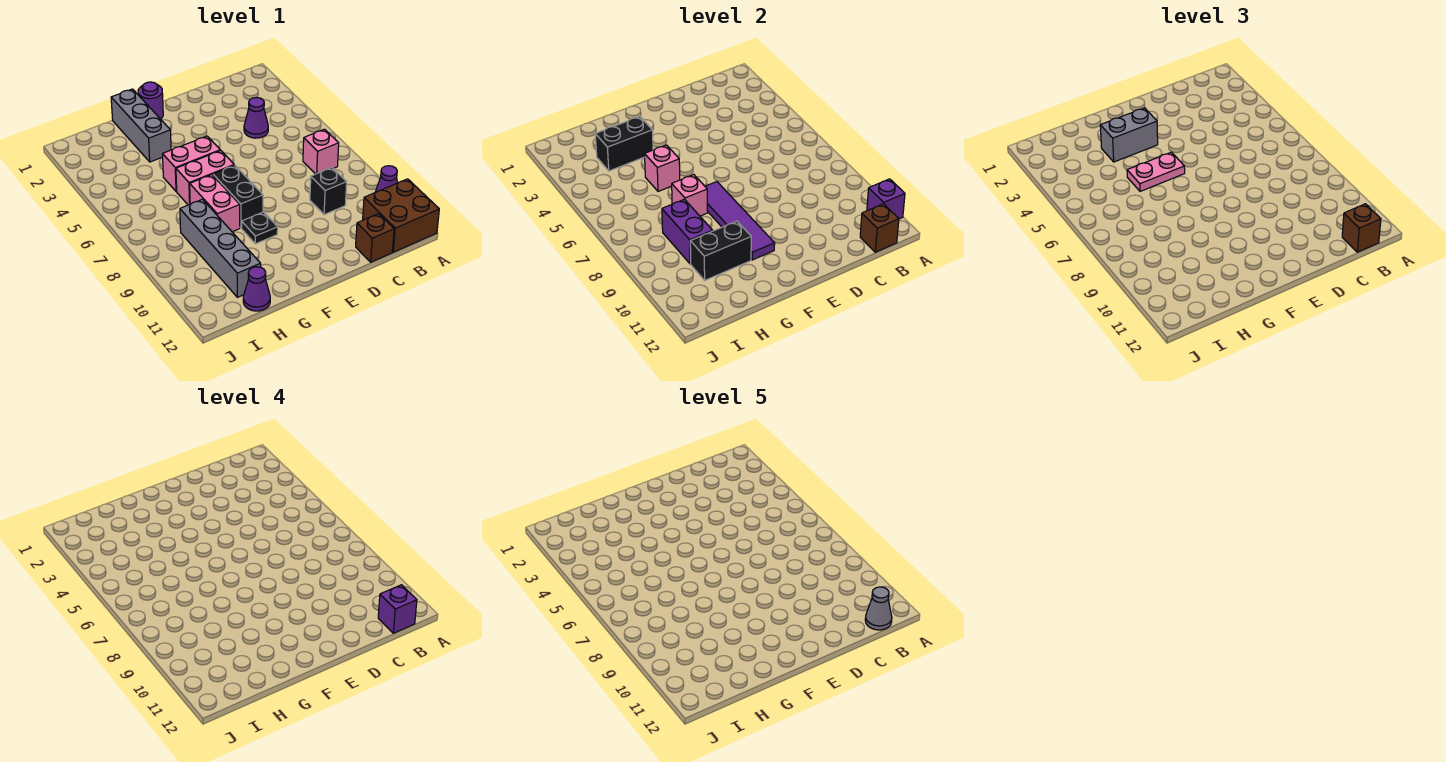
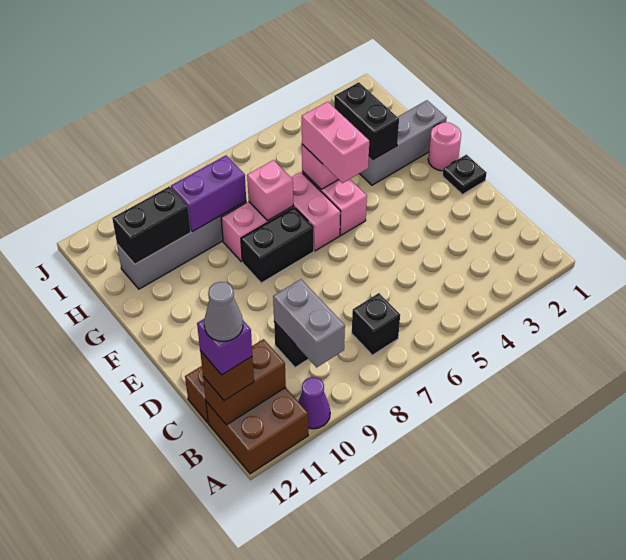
purple 1x1 brick [867,179,905,219] -> none
pink 1x1 brick [303,129,339,174] -> black 1x1 brick [352,293,400,355]
brown 1x1 brick [860,204,899,252] -> brown 1x2 brick [203,339,286,425]
purple 1x1 cone [244,98,268,138] -> none
purple 1x1 round brick [138,82,163,119] -> pink 1x1 round brick [428,122,461,171]
grey 1x2 brick [1100,108,1158,162] -> grey 1x2 brick moved to [273,279,345,367]
pink 1x2 plate [1127,152,1185,191] -> pink 1x2 brick [302,102,369,183]
purple 1x4 tile [705,182,775,260] -> none
black 1x1 plate [242,212,278,244] -> black 1x1 plate moved to [443,155,486,194]
black 1x2 brick [690,221,751,280] -> black 1x2 brick turned to [112,186,191,264]
purple 1x1 cone [243,267,270,311] -> none

